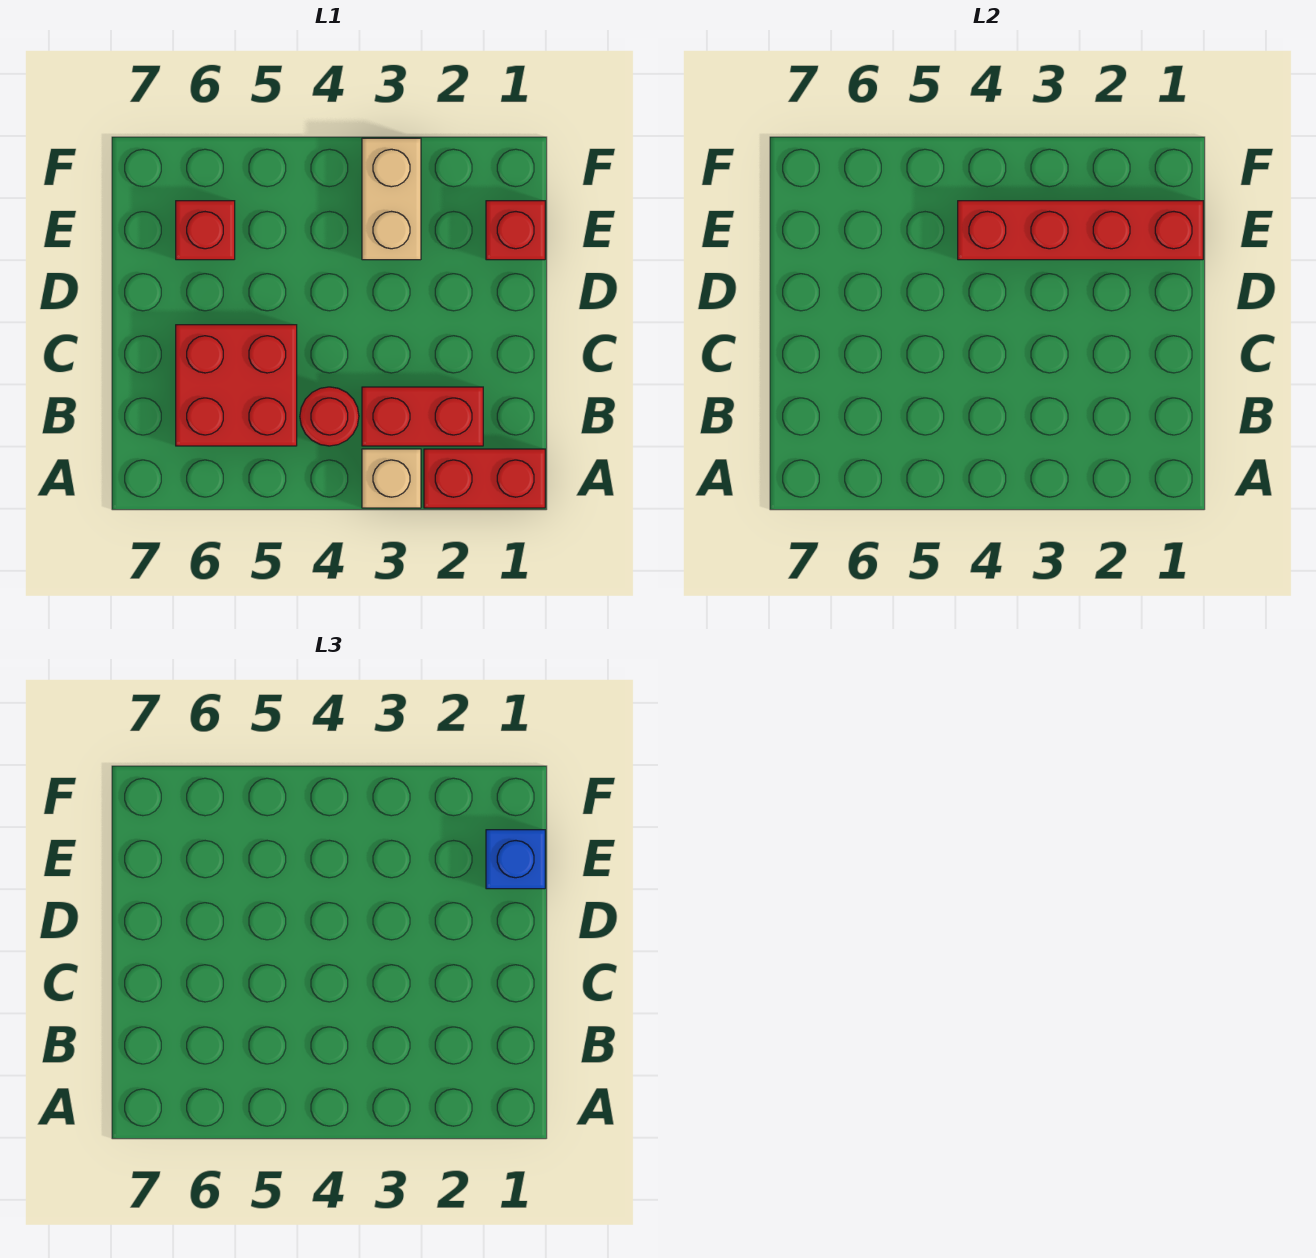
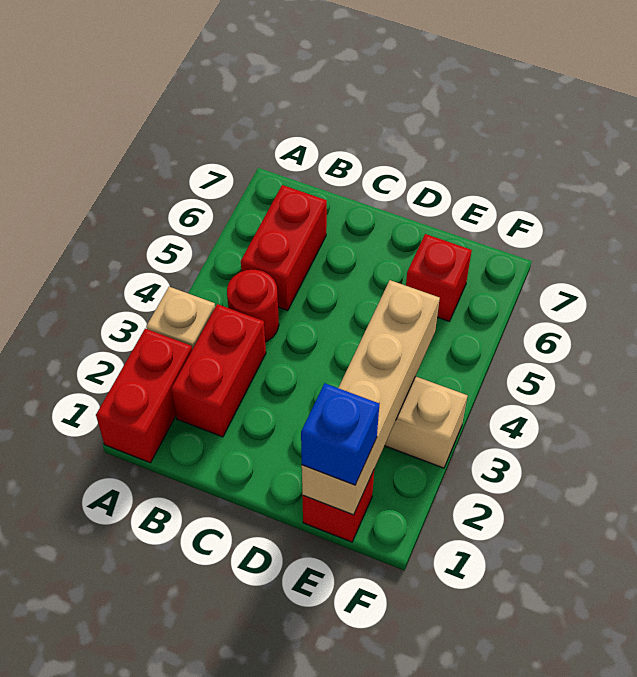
red 2x2 brick [176,325,297,446] -> red 1x2 brick [241,185,327,311]
red 1x4 brick [958,201,1203,260] -> tan 1x4 brick [302,280,440,515]

